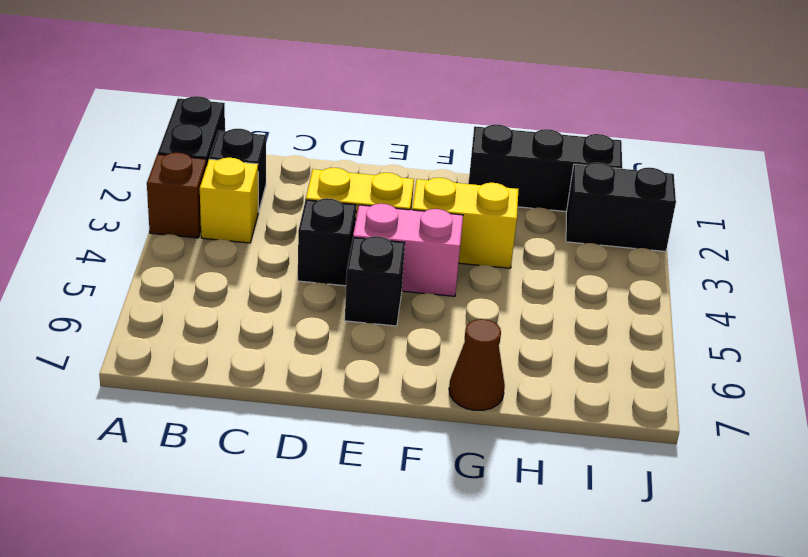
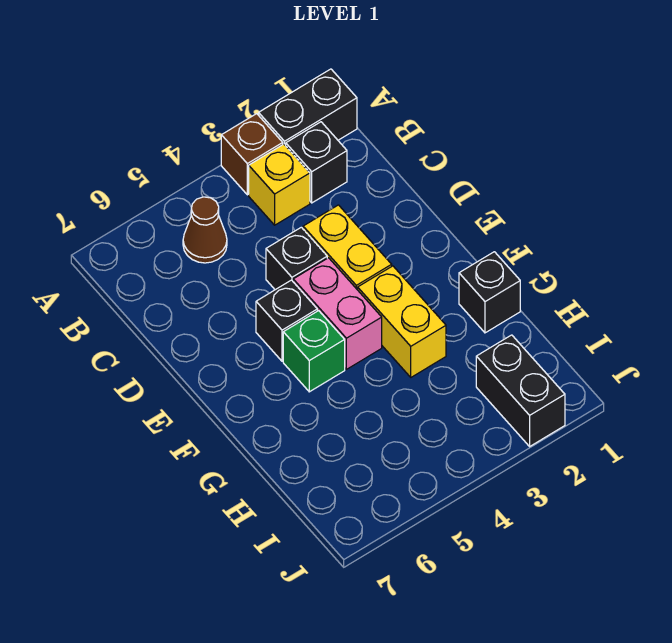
none -> green 1x1 brick [283,311,345,392]
black 1x3 brick [469,124,622,212] -> black 1x1 brick [459,252,520,333]
brown 1x1 cone [449,319,505,410] -> brown 1x1 cone moved to [183,197,227,263]

